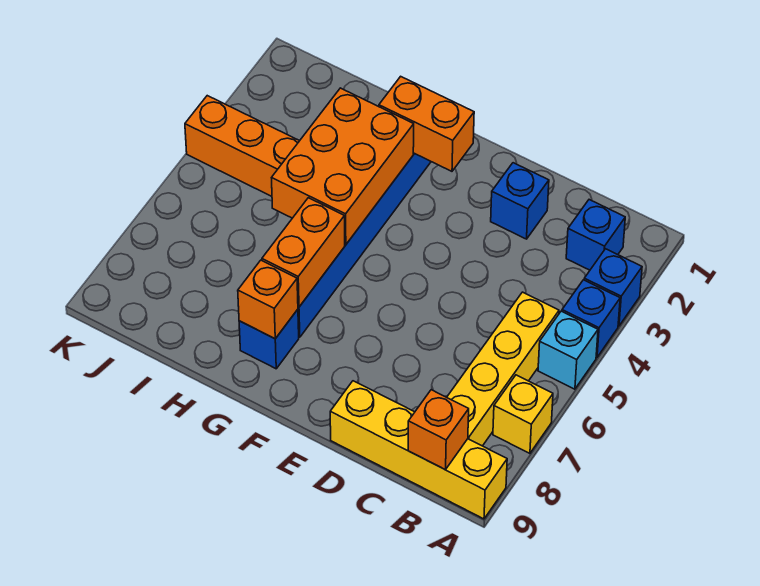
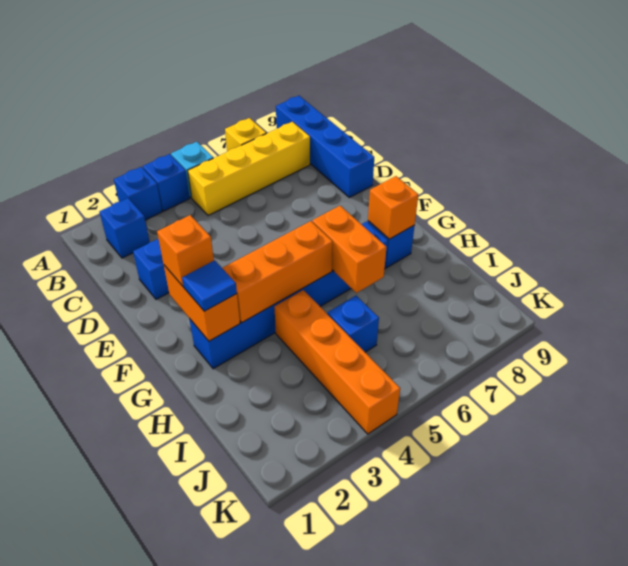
yellow 1x4 brick [330,381,507,519] -> blue 1x4 brick [276,96,374,197]
orange 1x1 brick [408,390,469,470] -> orange 1x1 brick moved to [157,215,214,286]
none -> blue 1x1 tile [182,260,237,311]
orange 2x3 brick [272,88,414,245] -> orange 1x3 brick [222,221,333,322]
orange 1x2 brick [262,198,345,307] -> orange 1x2 brick turned to [312,206,386,293]
none -> blue 1x1 brick [328,296,379,352]

